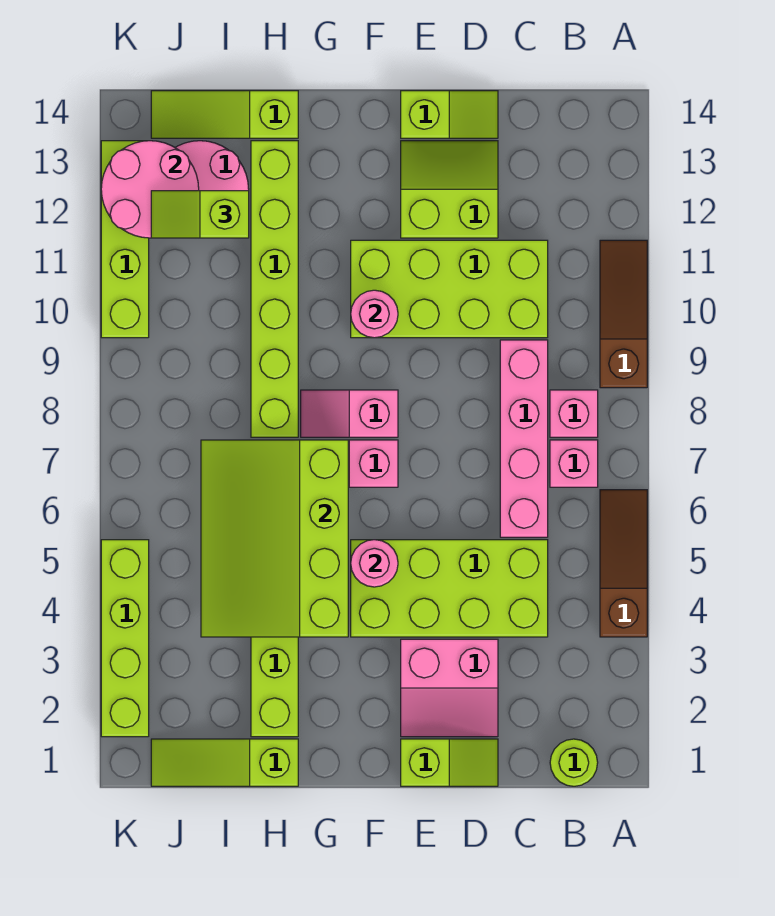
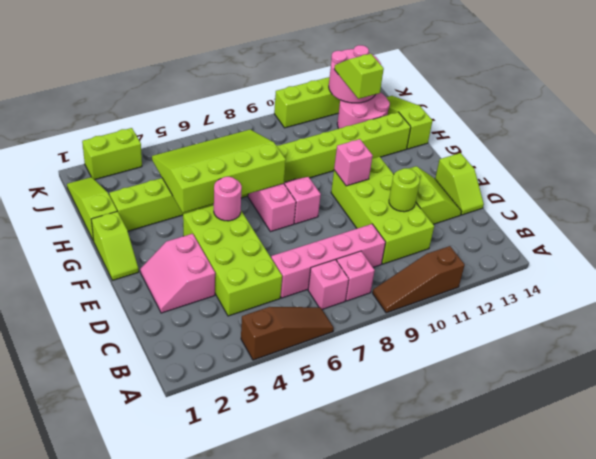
brown 1x3 slope [600,240,647,388] -> brown 1x3 slope turned to [373,246,465,313]
lime 1x1 round brick [550,739,598,786] -> lime 1x1 round brick moved to [389,168,420,212]
lime 1x2 slope [401,739,498,786] -> lime 1x2 slope moved to [91,211,139,280]
pink 1x1 round brick [351,290,398,338] -> pink 1x1 brick [334,139,373,186]
lime 1x4 brick [101,540,149,737] -> lime 1x2 brick [82,128,142,180]

